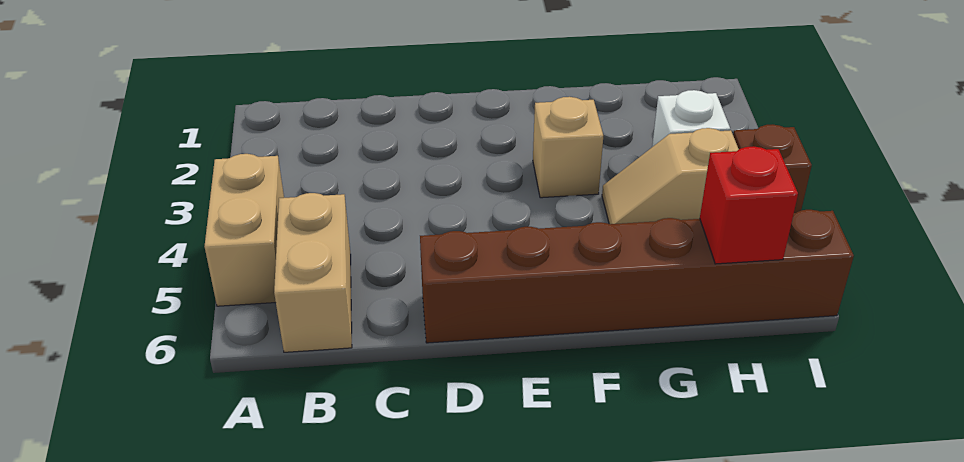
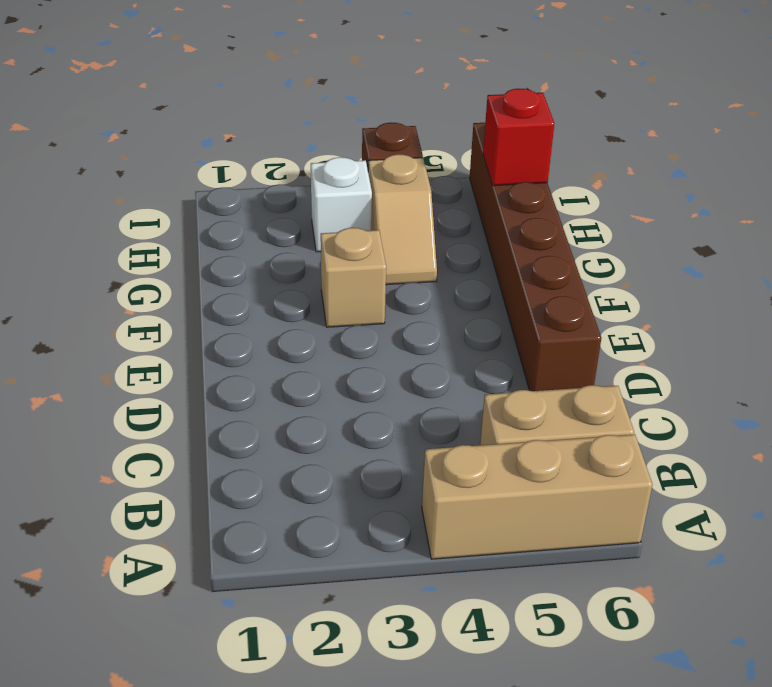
tan 1x2 brick [205,154,284,306] -> tan 1x3 brick [422,434,653,559]

